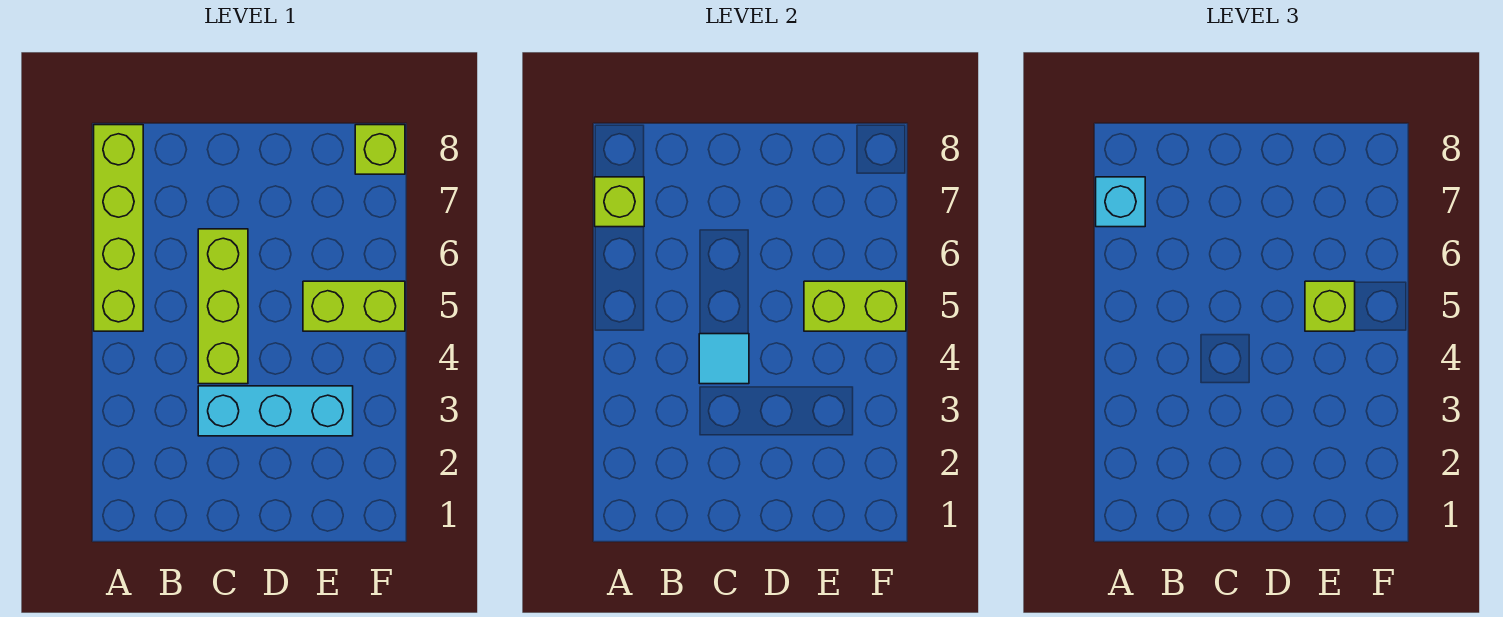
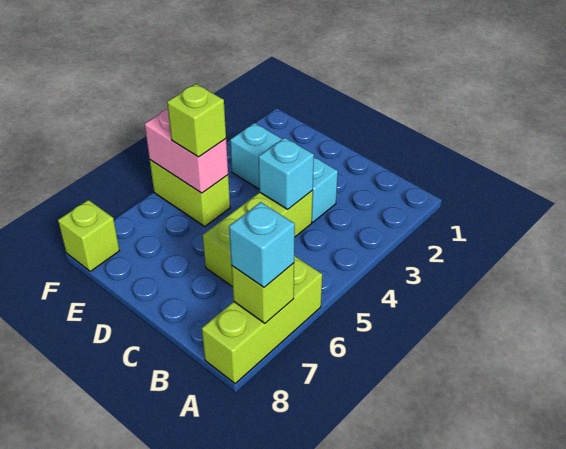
lime 1x4 brick [94,125,143,331] -> lime 1x3 brick [202,256,322,384]
cyan 1x1 tile [699,334,749,384] -> cyan 1x1 brick [259,138,314,209]
lime 1x2 brick [804,281,906,331] -> pink 1x2 brick [145,109,228,193]

